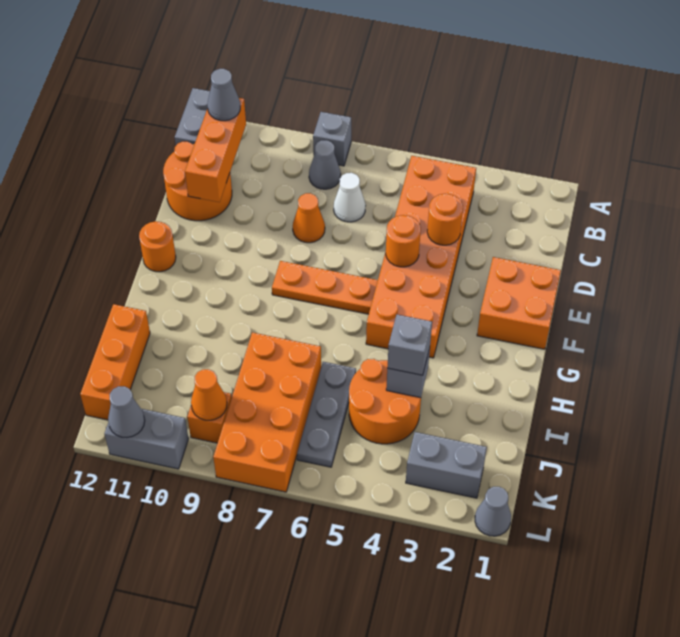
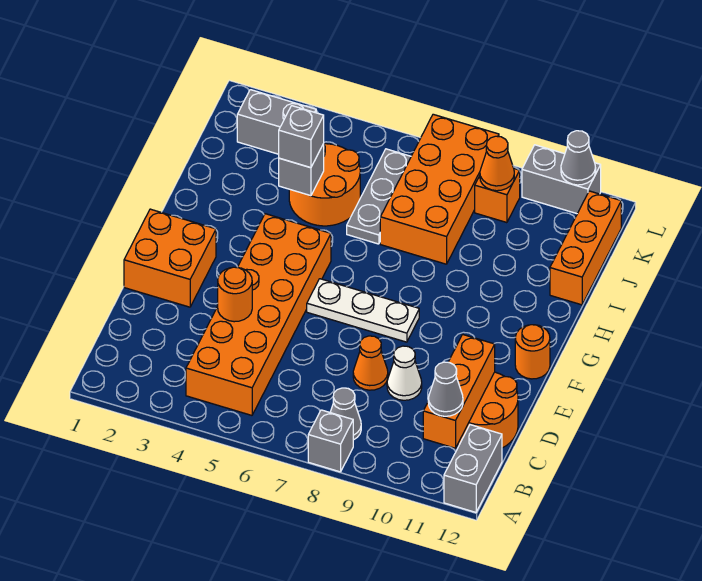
white 1x1 cone [334,173,366,222] -> white 1x1 cone moved to [387,346,422,400]
orange 1x1 round brick [386,215,421,267] -> none
orange 1x3 plate [272,261,378,314] -> white 1x3 plate [307,279,419,342]
grey 1x1 cone [475,487,511,536] -> none

